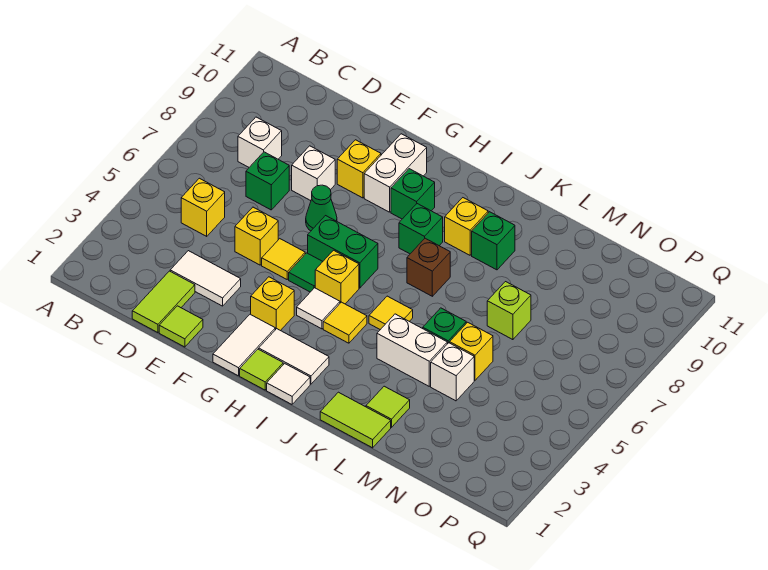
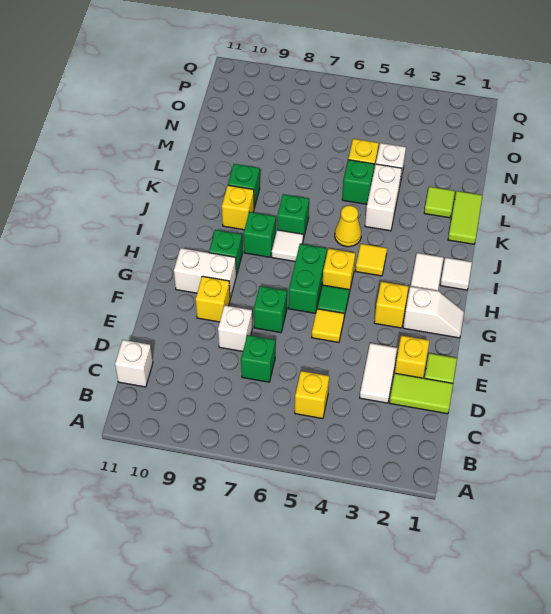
white 1x1 brick [238,117,282,167] -> white 1x1 brick moved to [115,340,153,387]
yellow 1x1 brick [235,207,278,265] -> yellow 1x1 brick moved to [395,335,429,378]
green 1x1 cone [306,185,337,231] -> green 1x1 brick [254,286,287,333]
white 1x2 tile [213,314,275,376] -> white 1x2 slope [403,286,464,338]
lime 1x1 tile [240,349,283,390] -> none
white 1x1 tile [297,288,340,329] -> white 1x1 tile moved to [272,230,303,261]
yellow 1x1 tile [369,296,413,330] -> yellow 1x1 cone [335,206,361,247]
brown 1x1 brick [407,238,450,296] -> green 1x1 brick [277,194,309,239]
lime 1x1 brick [487,282,531,340] -> none

